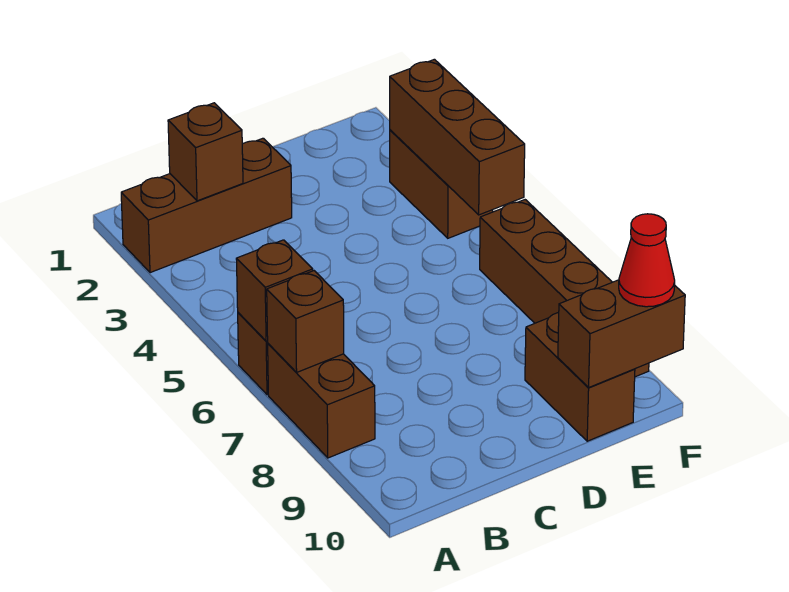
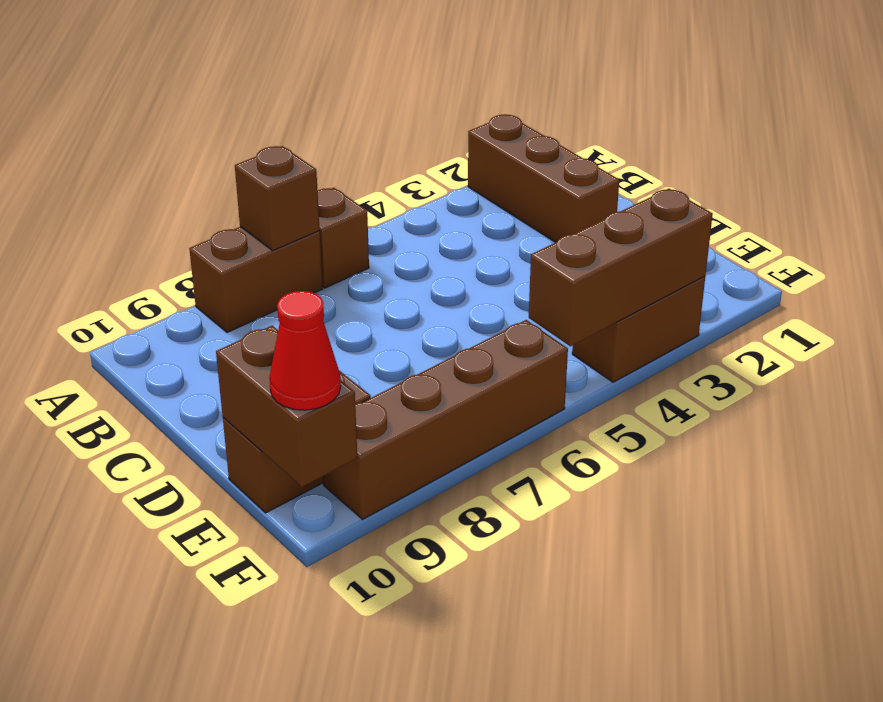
brown 1x1 brick [236,240,313,341] -> none
brown 1x1 brick [168,103,243,201] -> none

